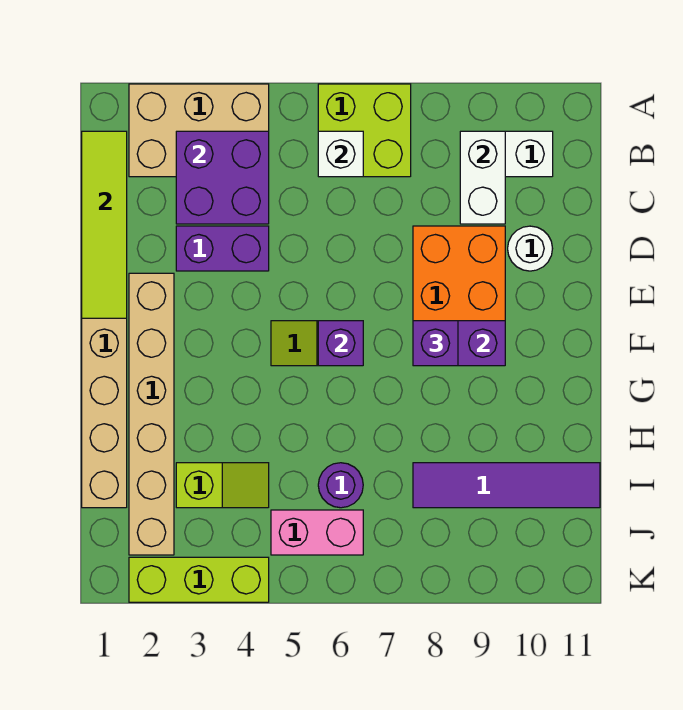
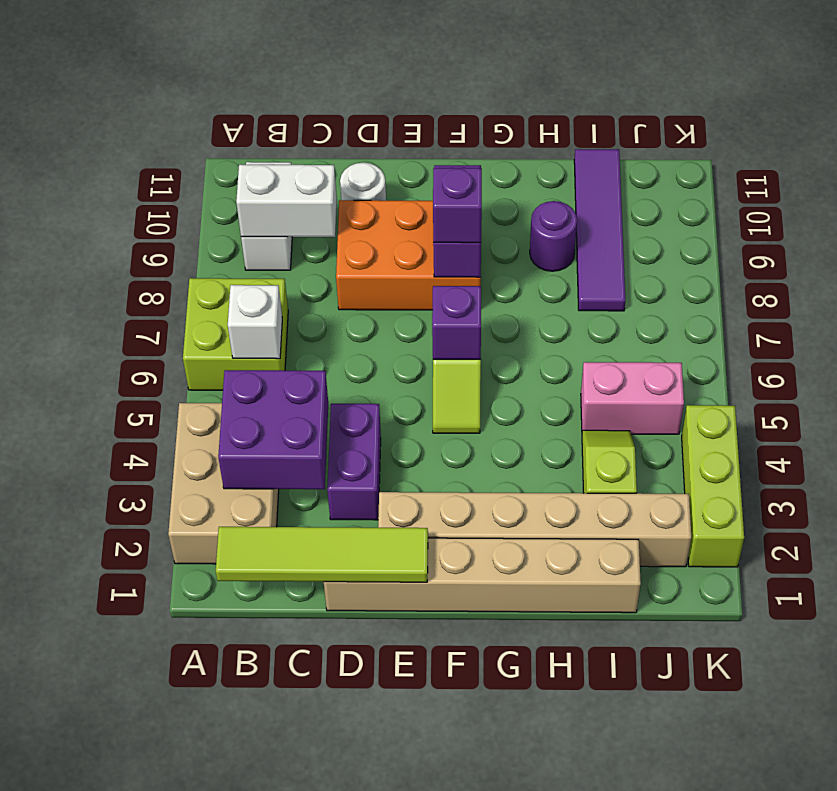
purple 1x1 round brick [318,463,363,508] -> purple 1x1 round brick moved to [530,201,577,271]
pink 1x2 brick [271,510,363,555] -> pink 1x2 brick turned to [581,362,684,434]

